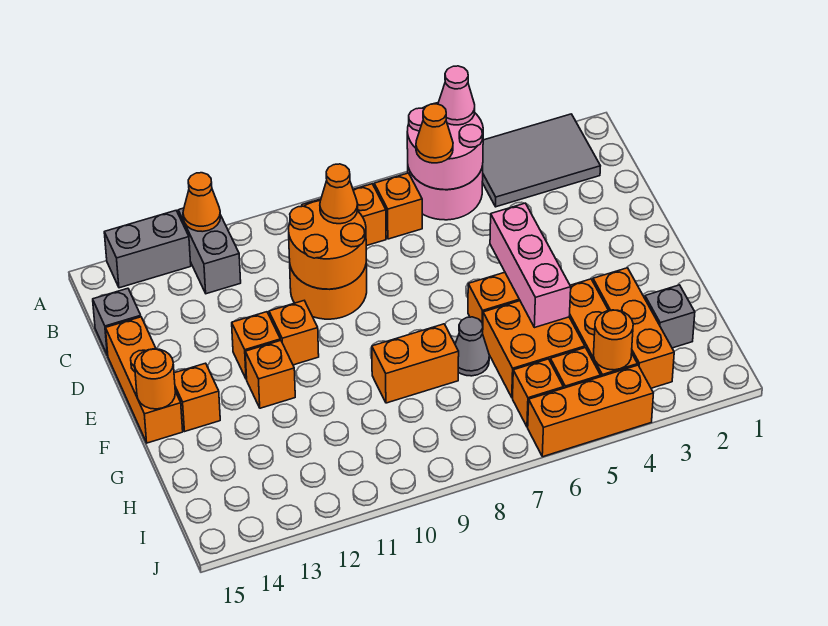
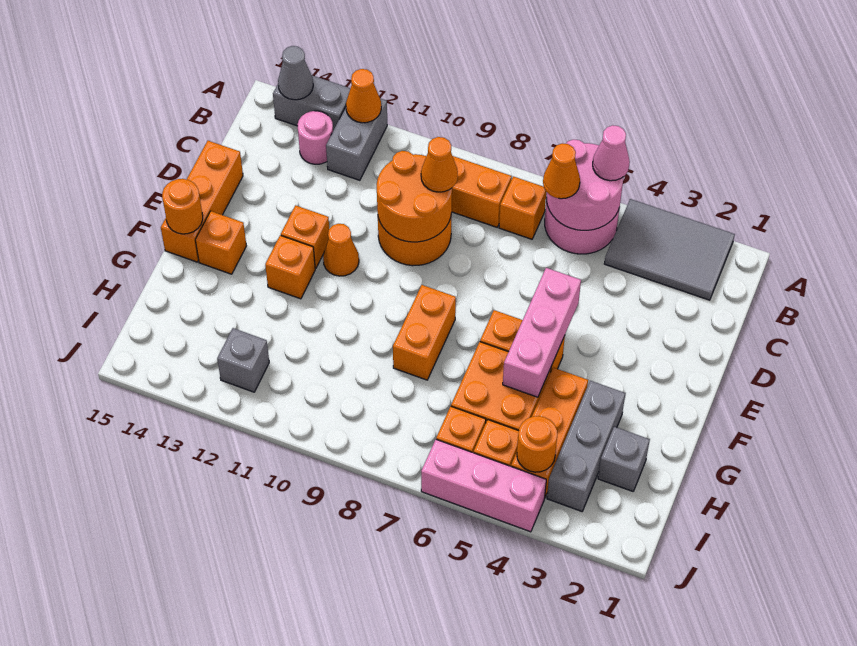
none -> pink 1x1 round brick [298,111,333,164]
grey 1x1 brick [93,288,141,355] -> grey 1x1 brick moved to [217,328,269,392]
orange 1x1 brick [269,301,319,365] -> orange 1x1 cone [323,224,359,276]
orange 1x3 brick [593,268,674,388] -> grey 1x3 brick [547,381,625,511]
grey 1x1 cone [455,317,489,376] -> grey 1x1 cone moved to [278,46,313,100]
orange 1x2 brick [372,324,459,403] -> orange 1x2 brick turned to [393,285,456,380]
orange 1x3 brick [528,365,653,457] -> pink 1x3 brick [421,440,546,532]

